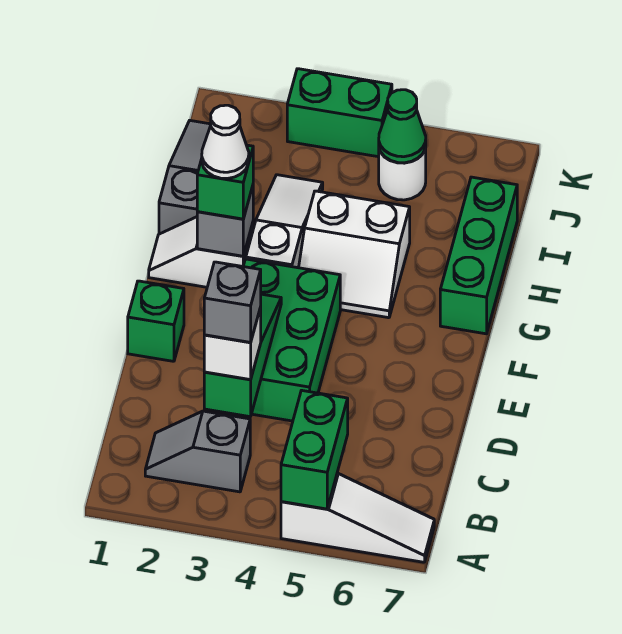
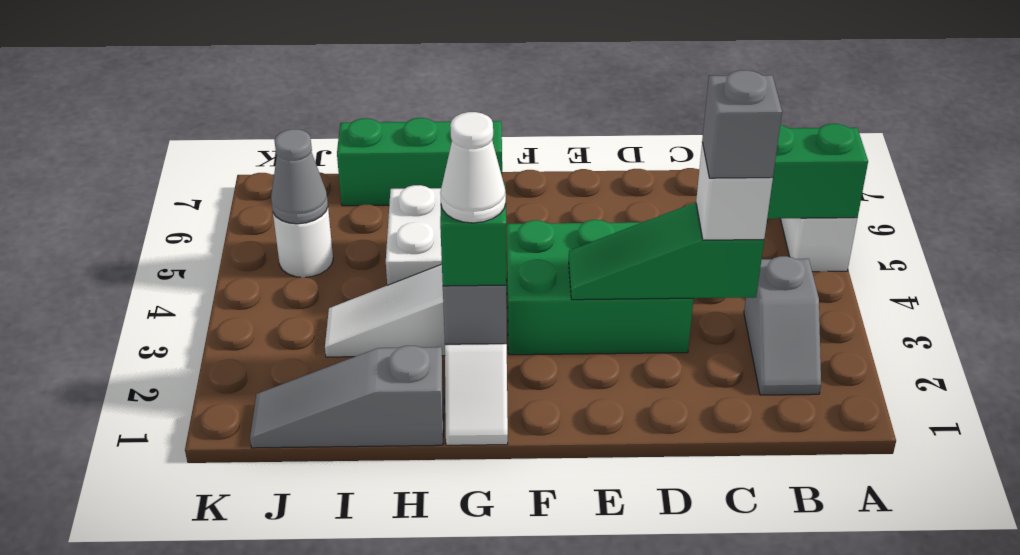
green 1x1 brick [128,281,184,361] -> none
green 1x1 cone [379,90,426,163] -> grey 1x1 cone [271,129,328,224]
green 1x2 brick [287,69,392,157] -> none

